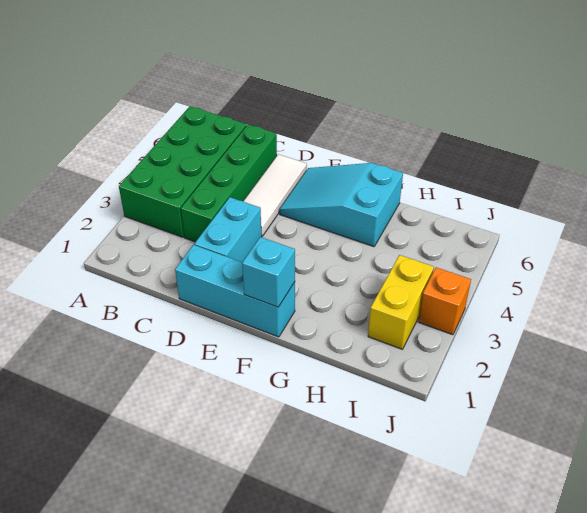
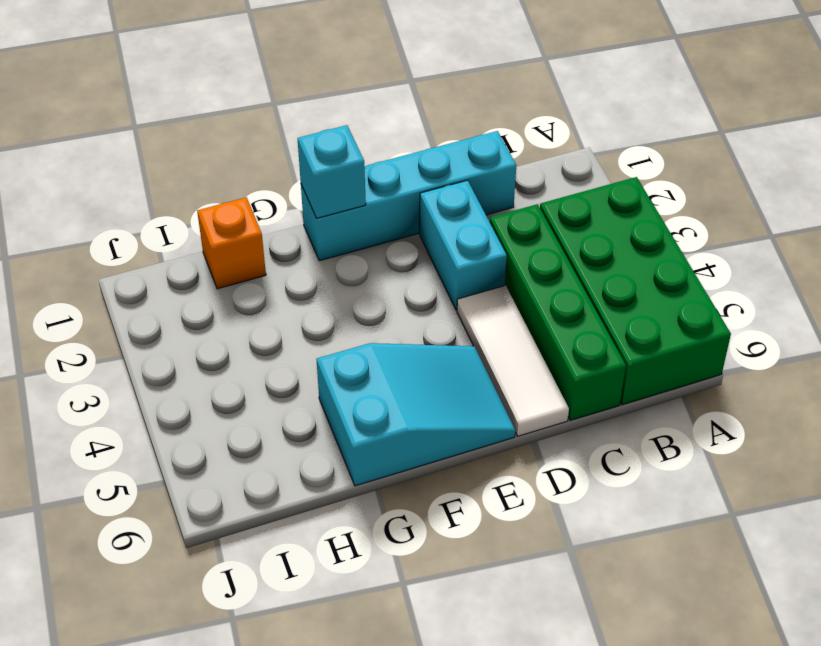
cyan 1x3 brick [175,245,295,337] -> cyan 1x4 brick [301,131,516,261]
yellow 1x2 brick [368,255,434,349] -> none
orange 1x1 brick [418,267,471,335] -> orange 1x1 brick moved to [197,197,266,289]

